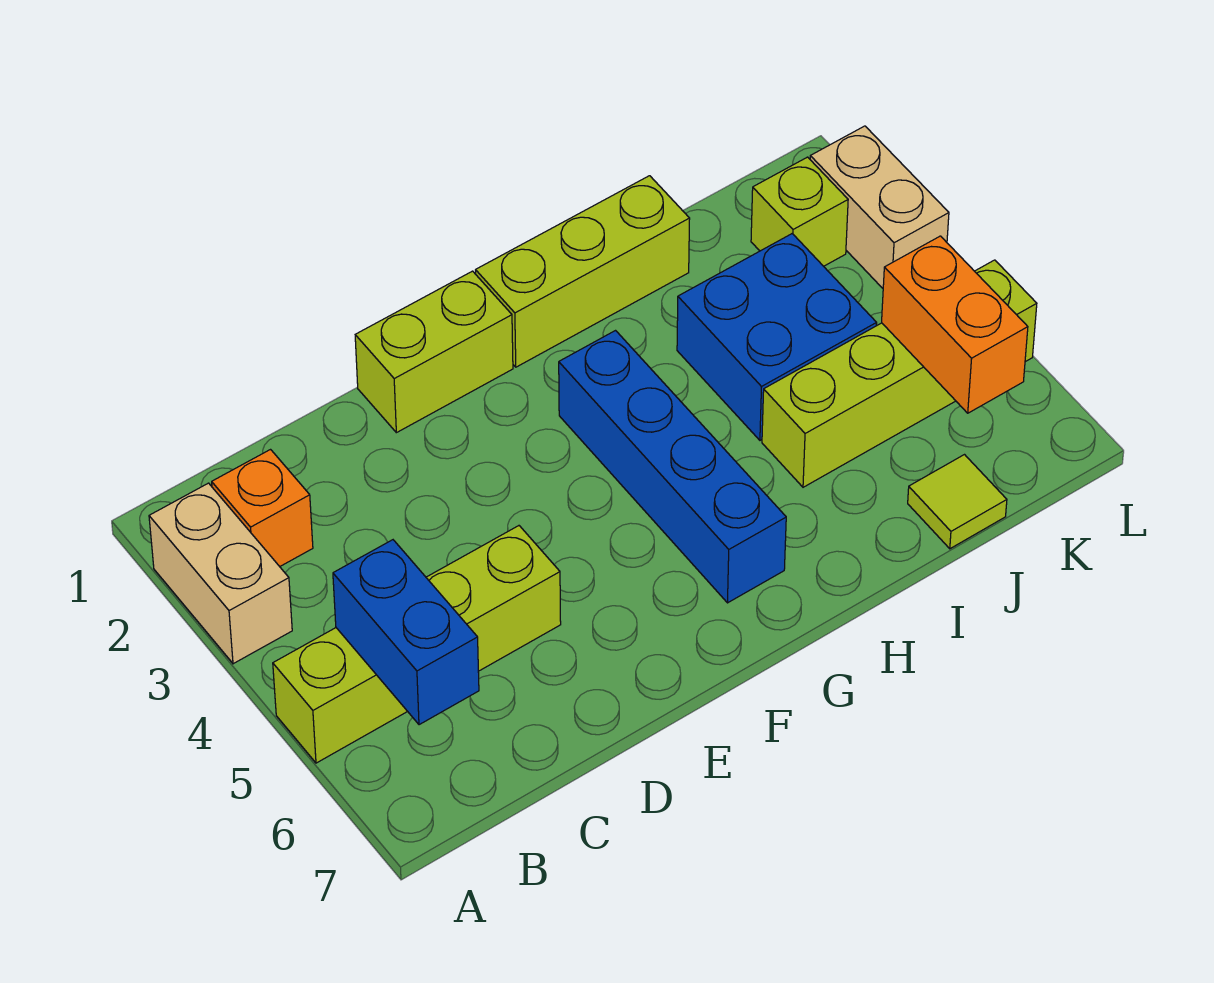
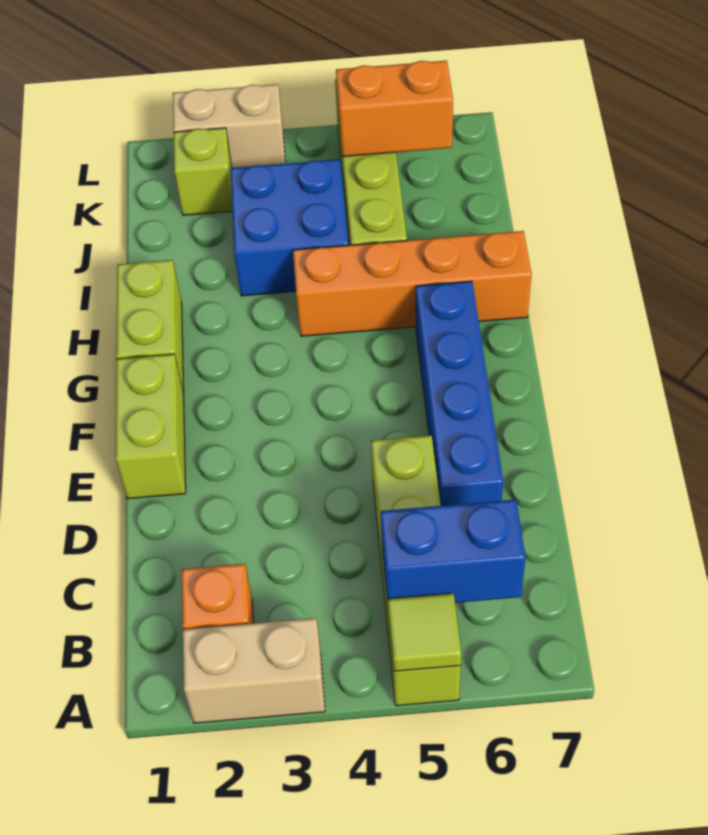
lime 1x3 brick [476,176,690,367] -> lime 1x2 brick [116,260,184,393]
blue 1x4 brick [559,331,786,603] -> blue 1x4 brick turned to [416,281,503,506]
none -> orange 1x4 brick [293,231,532,336]
lime 1x1 tile [908,455,1007,549] -> lime 1x1 tile moved to [388,594,461,671]

